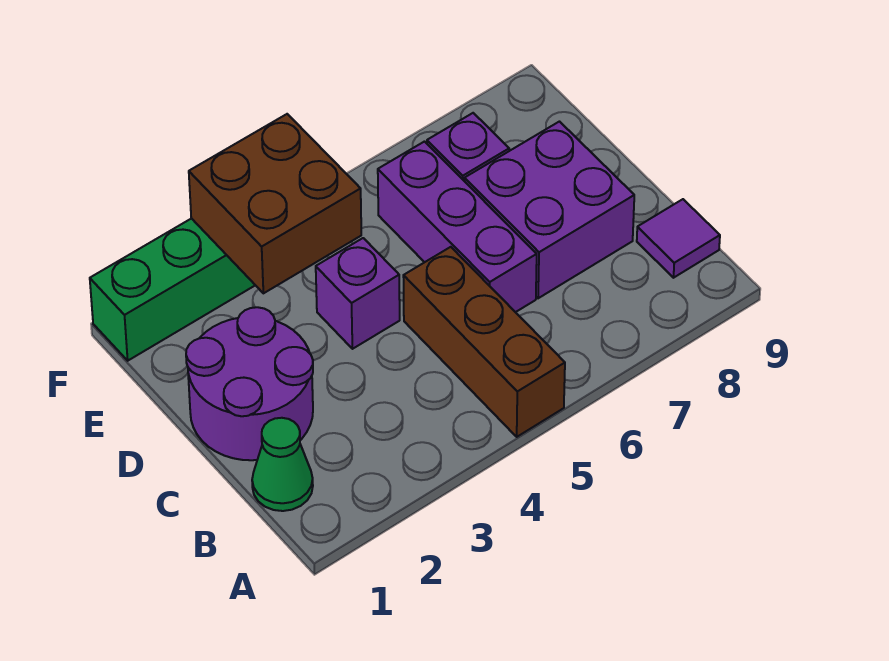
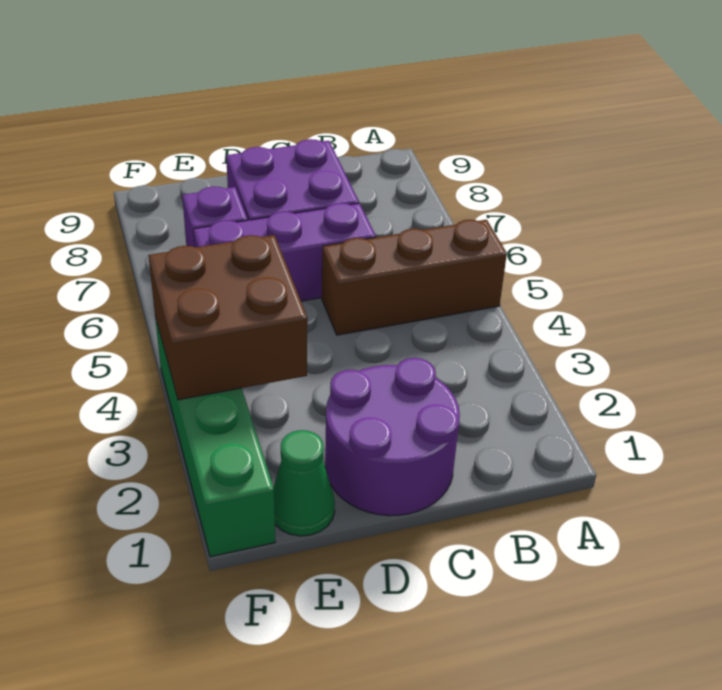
green 1x1 cone [252,418,313,511] -> green 1x1 cone moved to [273,430,335,536]
purple 1x1 tile [637,199,720,278] -> none
purple 1x1 brick [316,238,400,349] -> none

